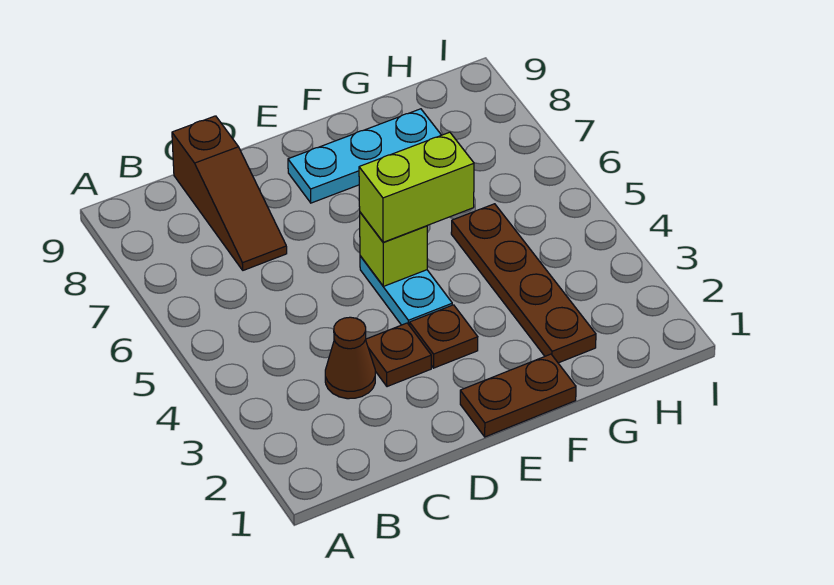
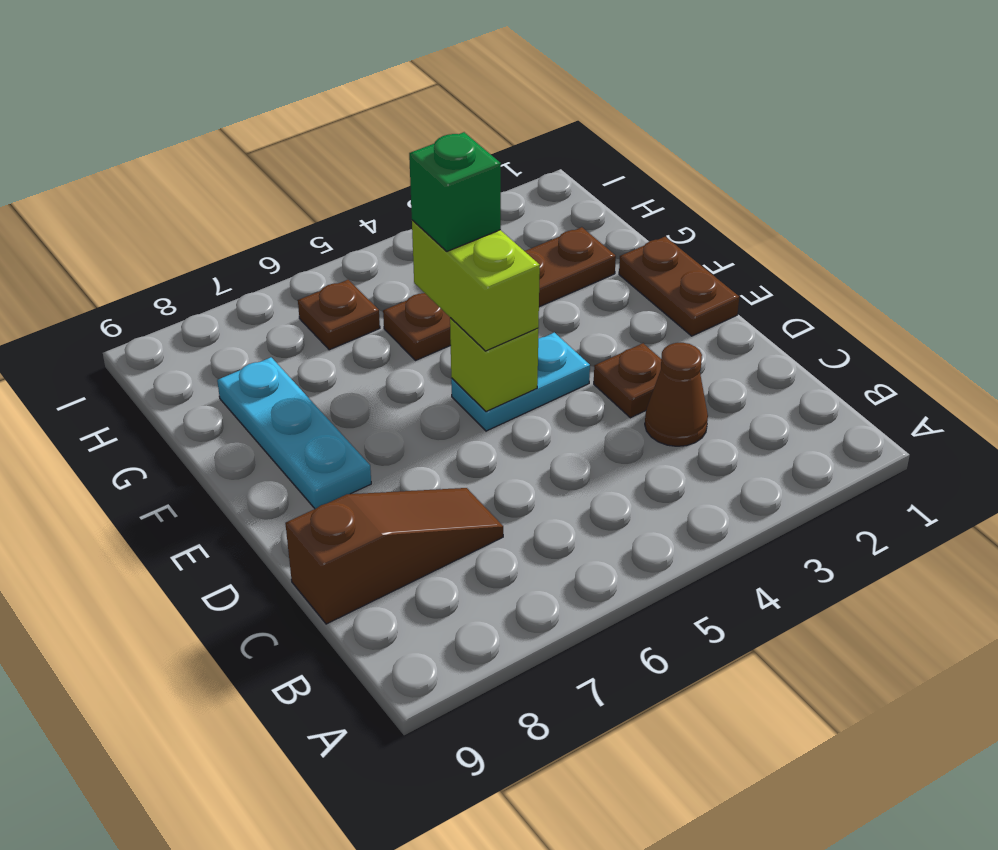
brown 1x1 plate [410,305,478,368] -> brown 1x1 plate moved to [298,280,380,350]
none -> green 1x1 brick [409,132,501,251]

